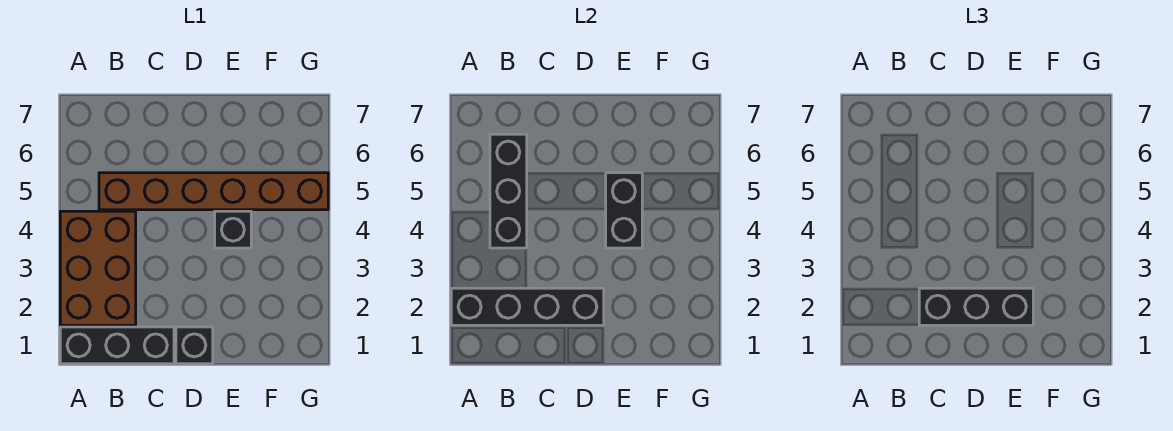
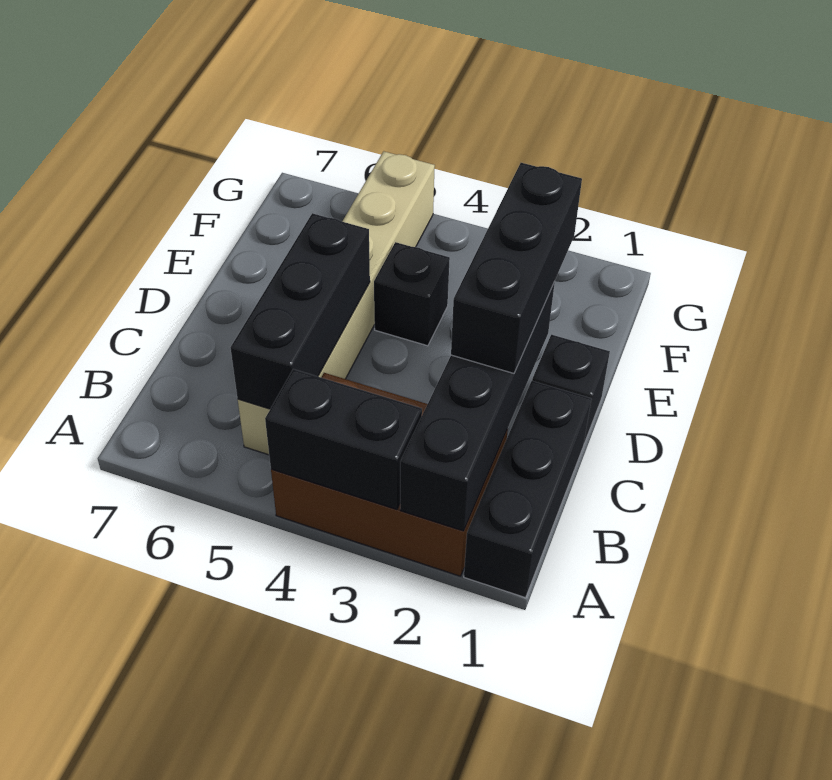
black 1x3 brick [490,134,527,248] -> black 1x3 brick turned to [231,213,370,409]
brown 1x6 brick [99,173,328,210] -> tan 1x6 brick [238,151,435,455]
black 1x2 brick [606,173,642,248] -> black 1x2 brick moved to [265,369,422,509]

